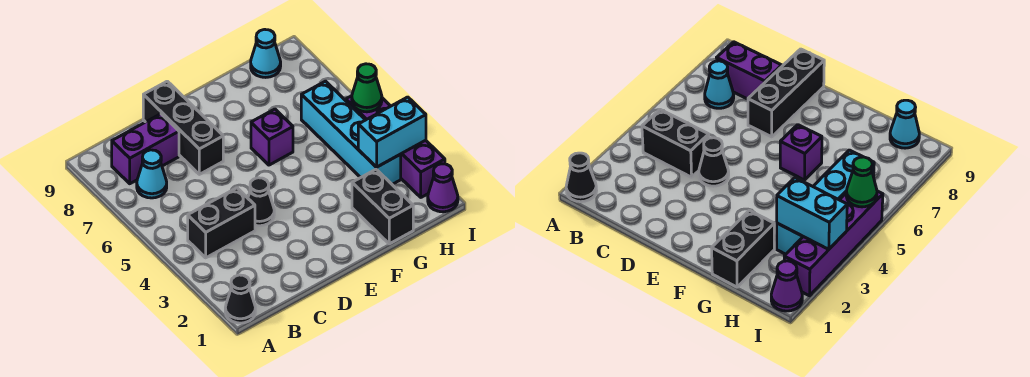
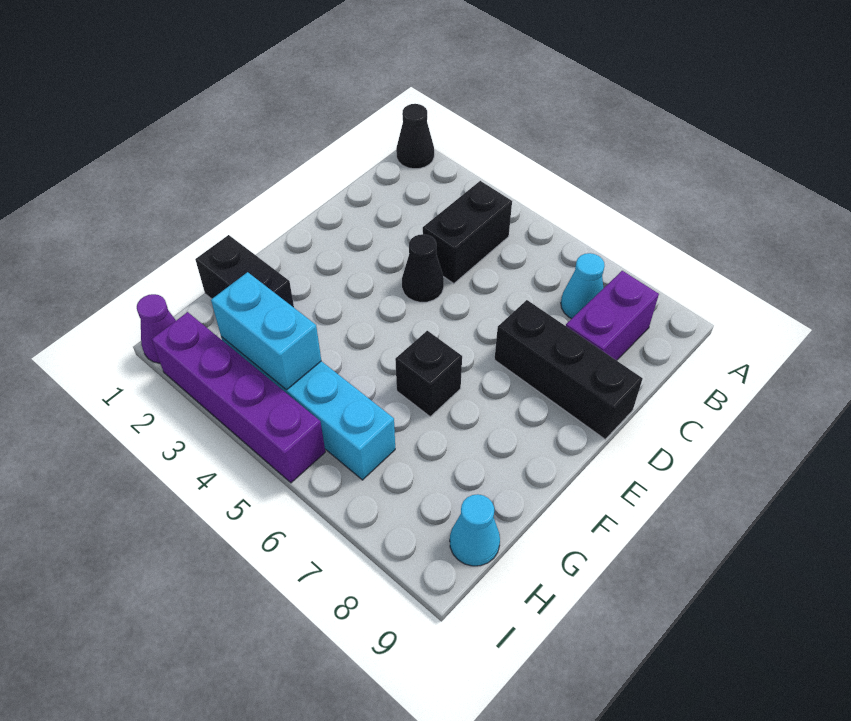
purple 1x1 brick [251,109,293,165] -> black 1x1 brick [395,331,462,417]
cyan 1x2 brick [358,97,426,167] -> cyan 1x2 brick turned to [211,272,321,390]
green 1x1 cone [352,64,382,112] -> none

